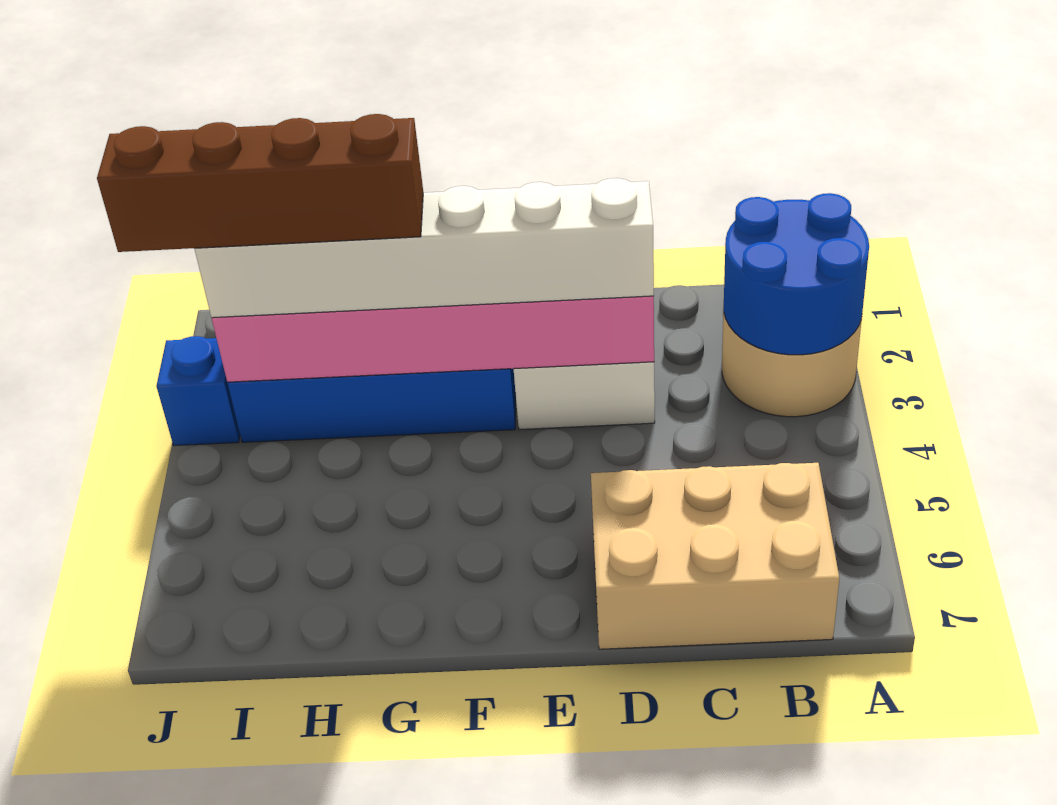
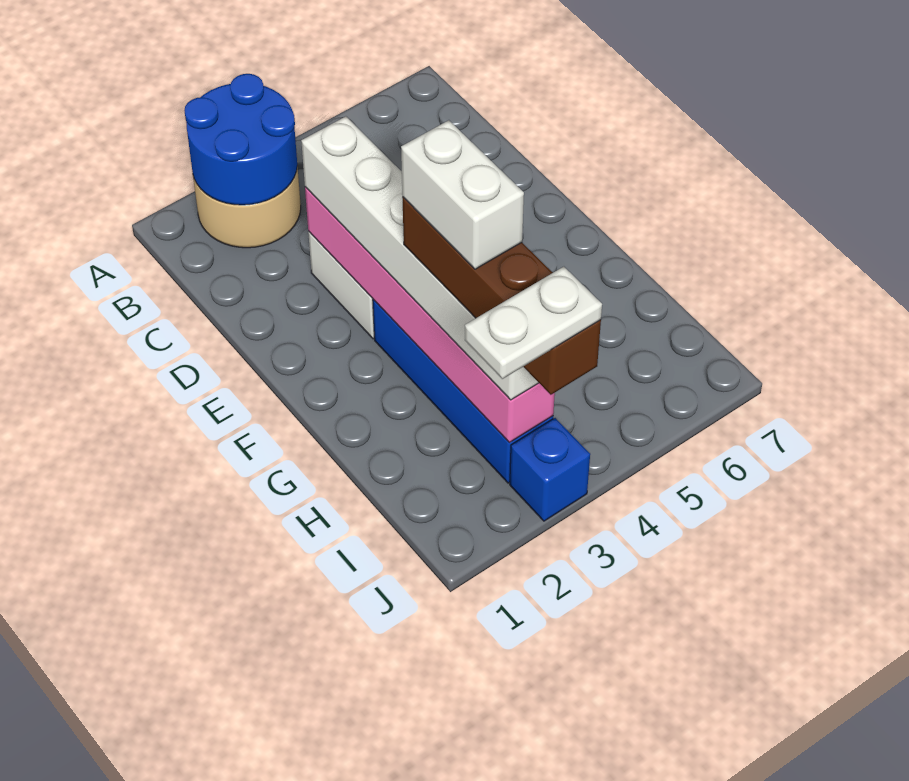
tan 2x3 brick [591,463,839,649] -> none
none -> white 1x2 brick [401,120,524,269]
none -> white 1x2 plate [465,267,602,379]

